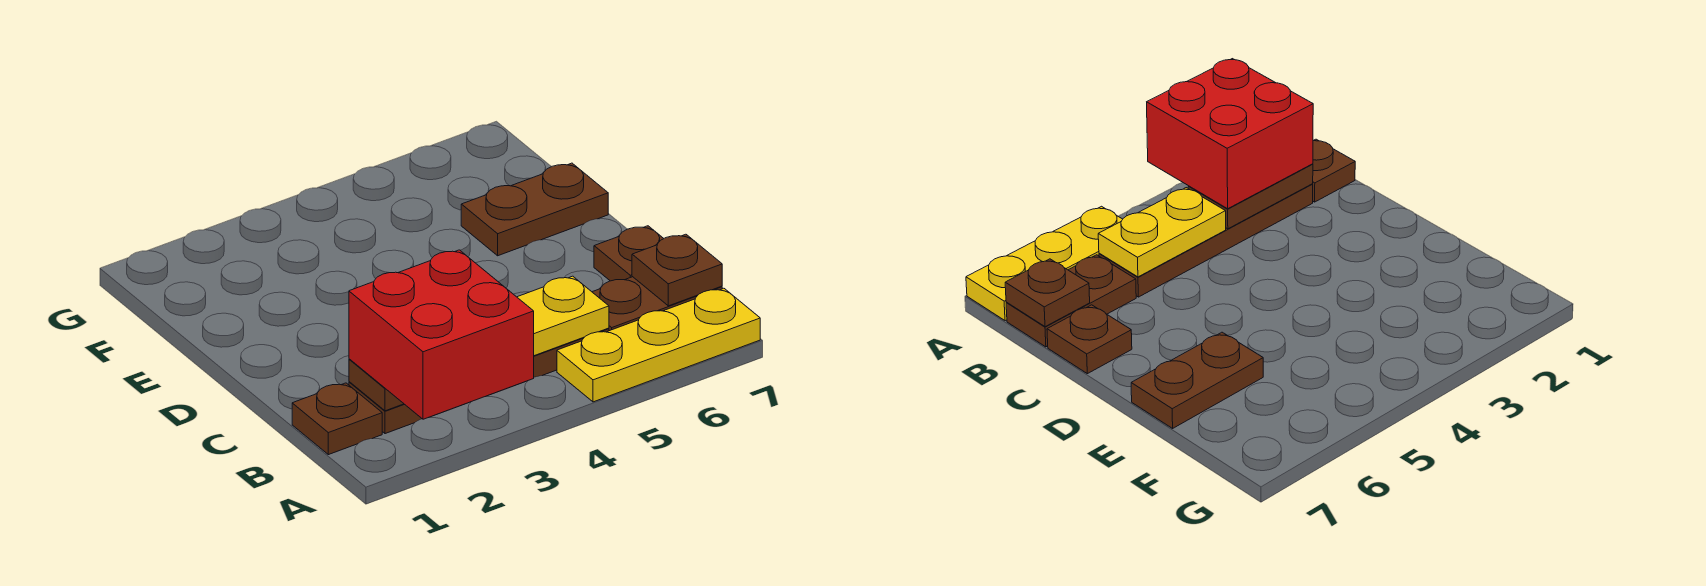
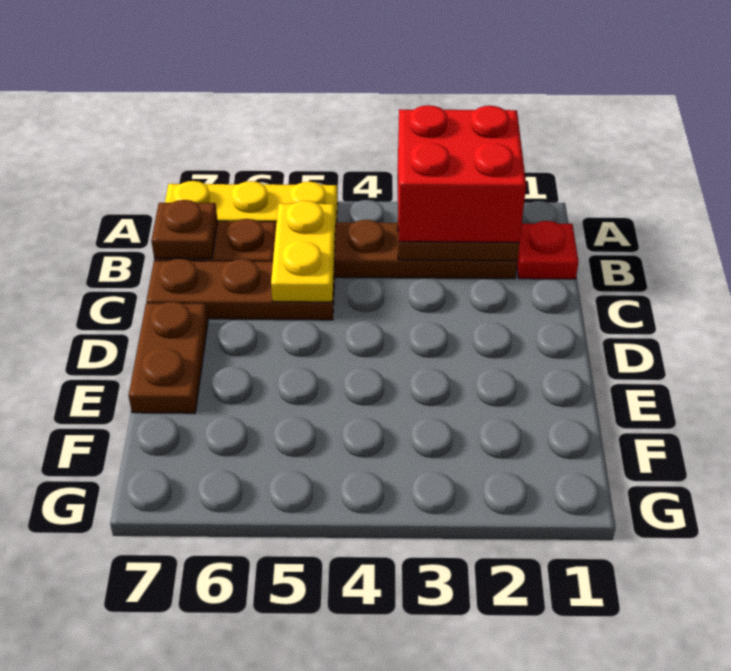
brown 1x1 plate [292,383,382,455] -> red 1x1 plate [517,221,578,279]
yellow 1x2 plate [517,276,609,356] -> yellow 1x2 plate turned to [271,201,336,302]
brown 1x1 plate [594,226,664,281] -> brown 1x3 plate [146,259,335,320]
brown 1x2 plate [461,163,608,256] -> brown 1x2 plate turned to [129,302,208,413]

